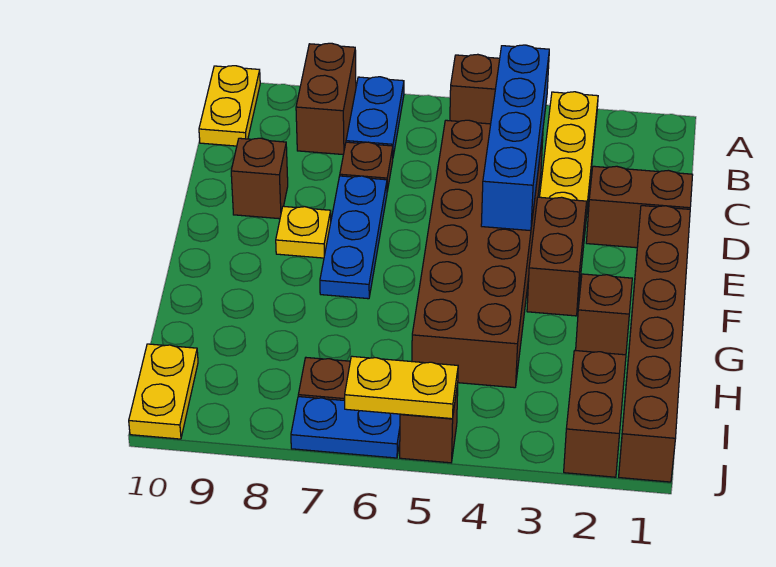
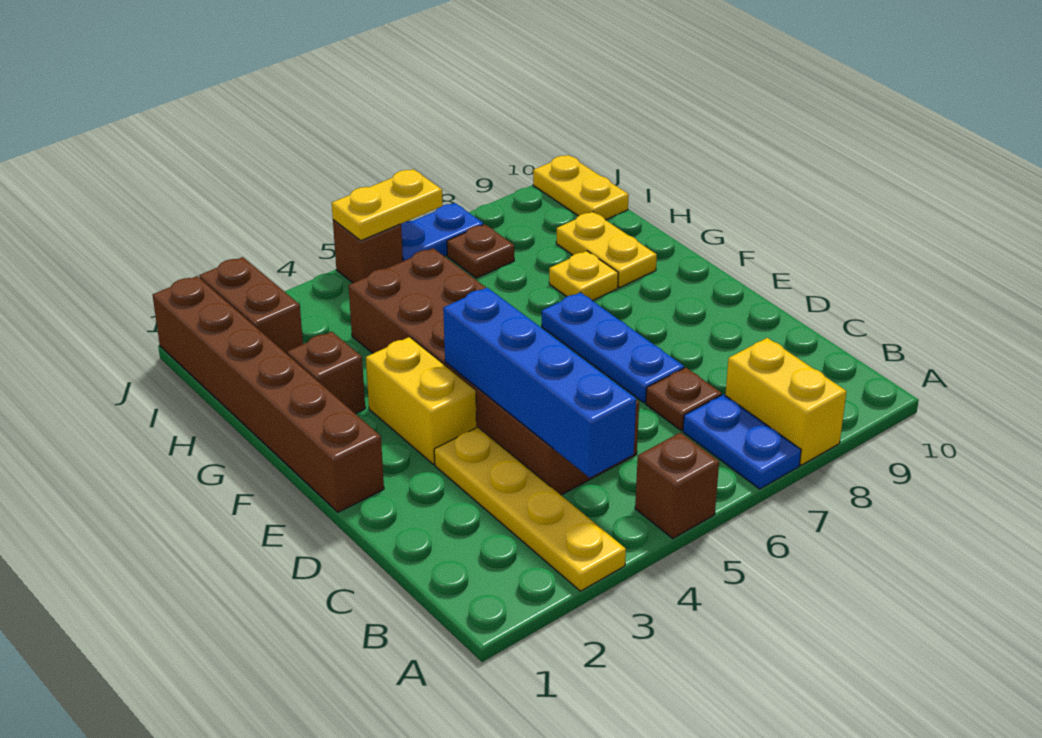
brown 1x2 brick [296,43,356,155] -> yellow 1x2 brick [725,338,847,465]
yellow 1x2 plate [199,66,260,146] -> yellow 1x2 plate moved to [556,212,657,288]
brown 1x2 brick [586,166,693,248] -> none
brown 1x1 brick [231,138,288,219] -> none
brown 1x2 brick [527,197,587,316] -> yellow 1x2 brick [366,337,476,464]
yellow 1x1 plate [276,206,331,258] -> yellow 1x1 plate moved to [549,251,618,301]

